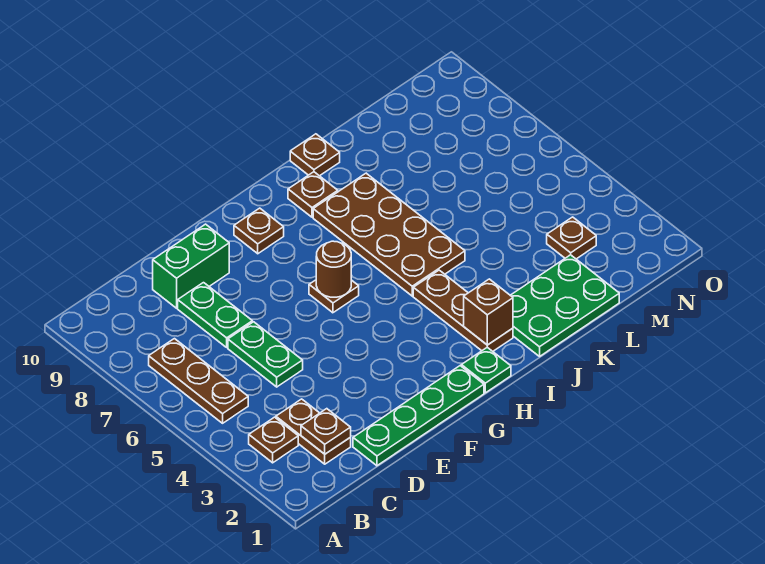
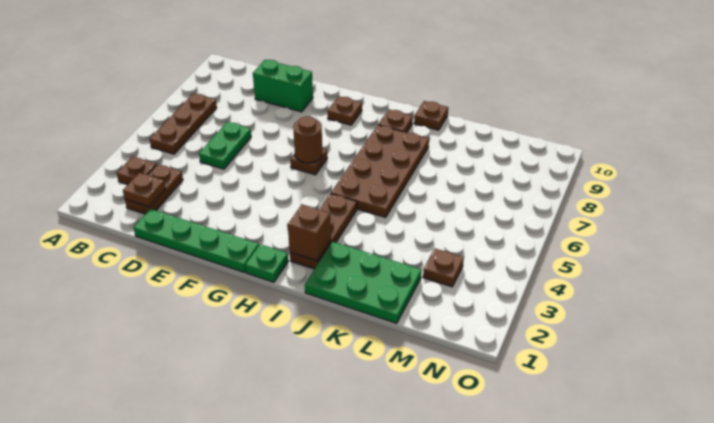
green 1x2 plate [178,283,252,347] -> none

